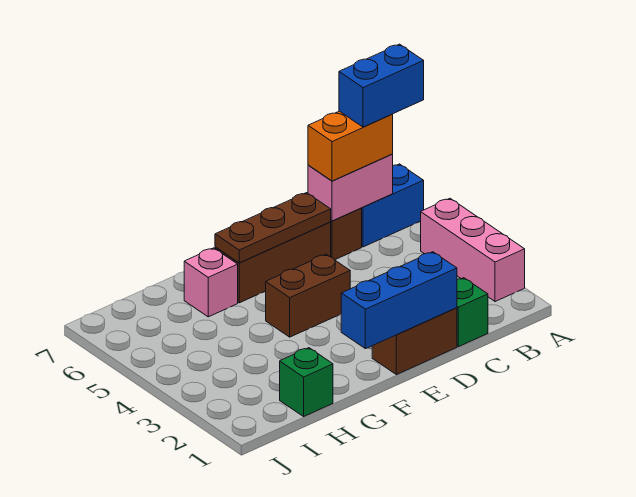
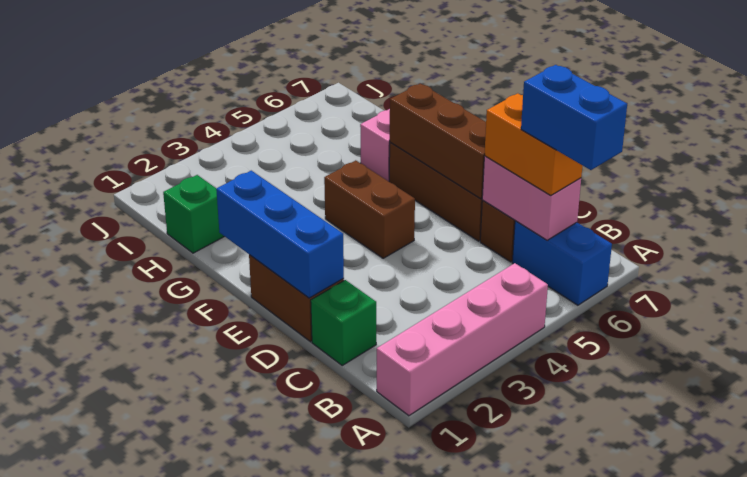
pink 1x3 brick [421,198,525,302] -> pink 1x4 brick [377,263,548,416]
brown 1x3 plate [215,193,331,263] -> brown 1x3 brick [390,83,486,199]

